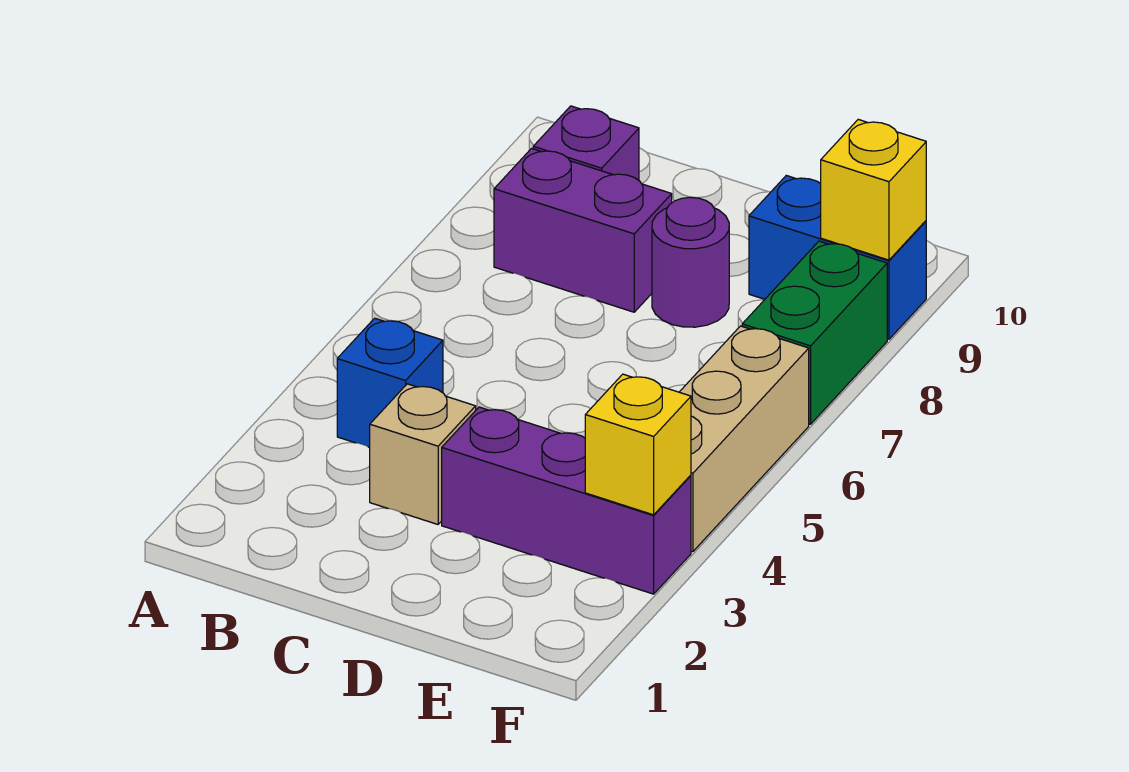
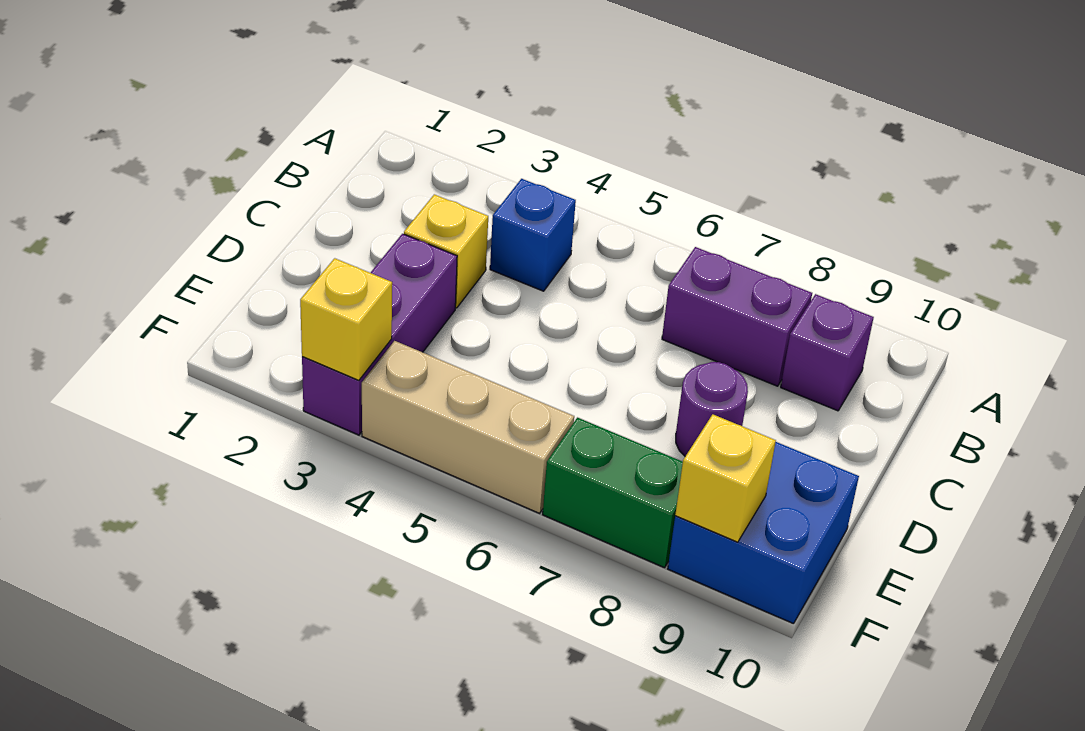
purple 1x2 brick [494,148,672,312] -> purple 1x2 brick turned to [662,247,812,386]
tan 1x1 brick [370,384,476,524] -> yellow 1x1 brick [404,194,488,308]
blue 1x2 brick [749,175,926,339] -> blue 2x2 brick [668,442,859,624]

